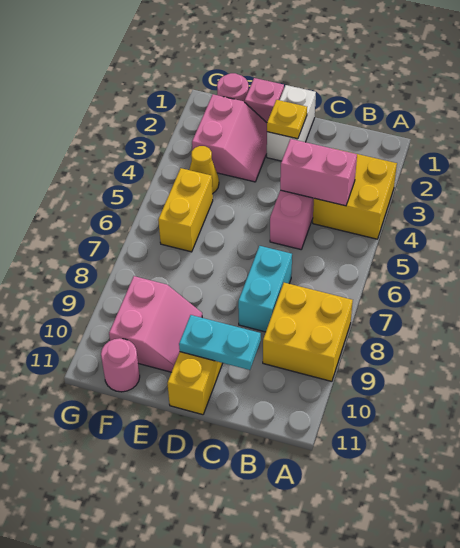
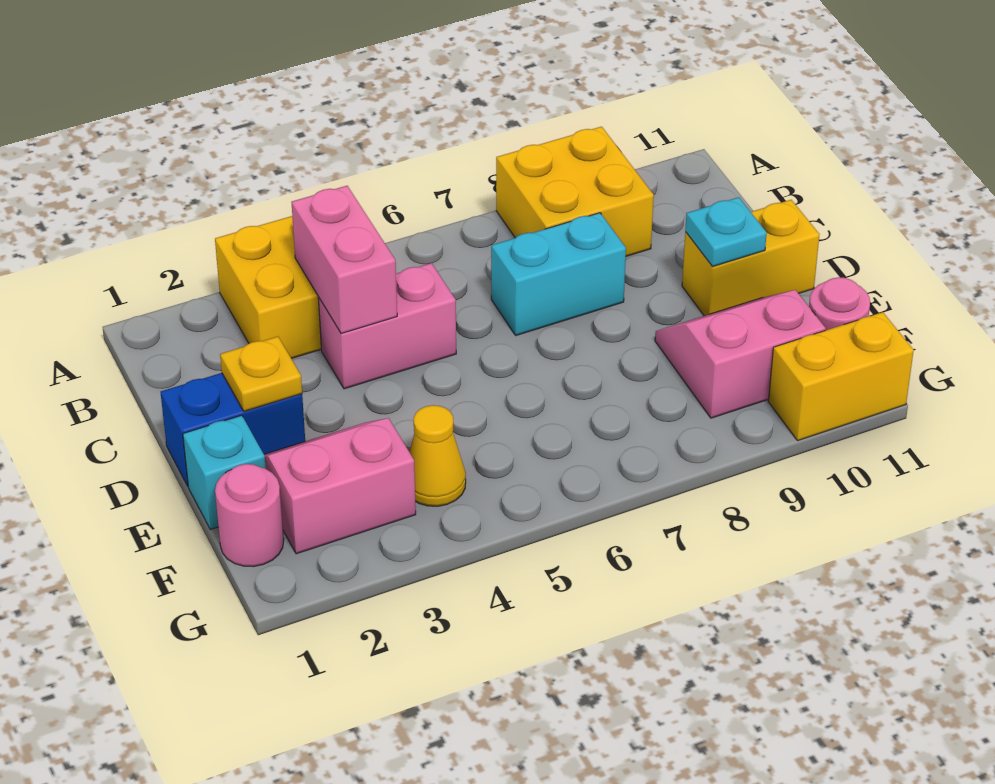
cyan 1x2 plate [179,315,261,370] -> cyan 1x1 plate [685,197,767,266]
white 1x2 brick [267,85,316,161] -> blue 1x2 brick [160,373,305,486]
pink 1x1 brick [245,78,284,122] -> cyan 1x1 brick [183,415,266,529]
yellow 1x2 brick [158,168,213,252] -> yellow 1x2 brick moved to [768,312,914,441]

